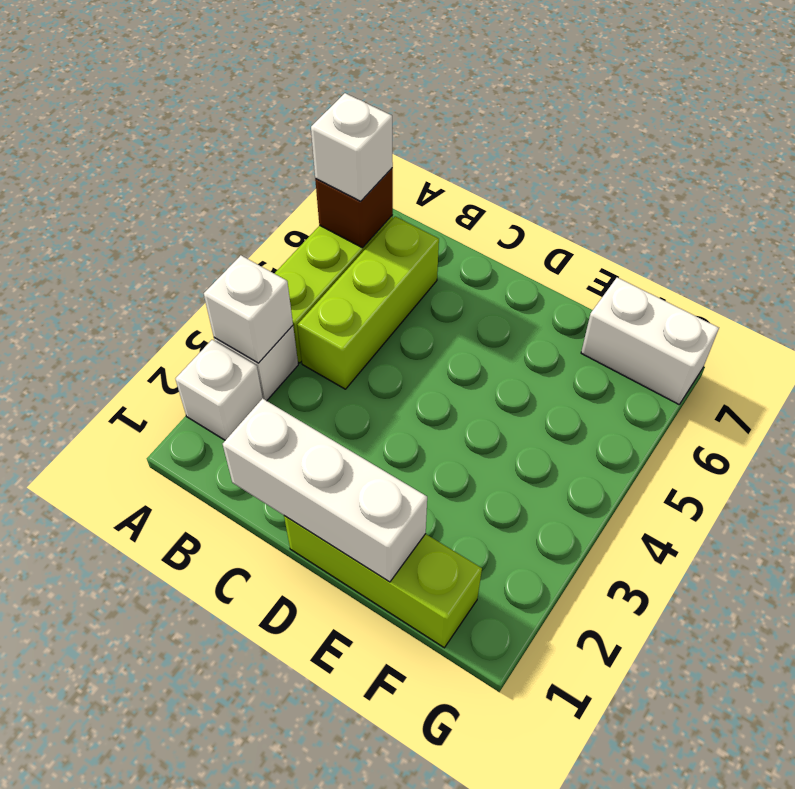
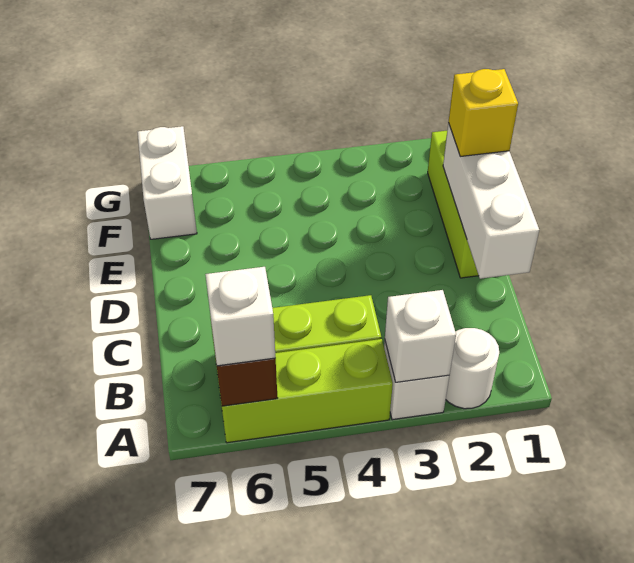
white 1x1 brick [175,340,263,440] -> white 1x1 round brick [446,328,499,409]
none -> yellow 1x1 brick [449,69,518,156]

